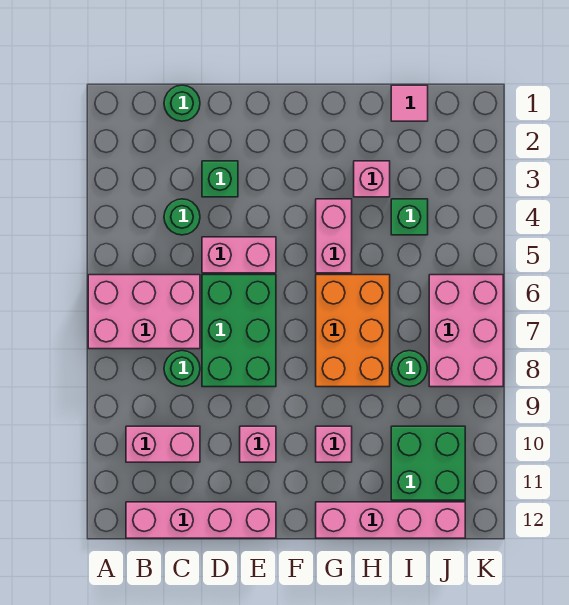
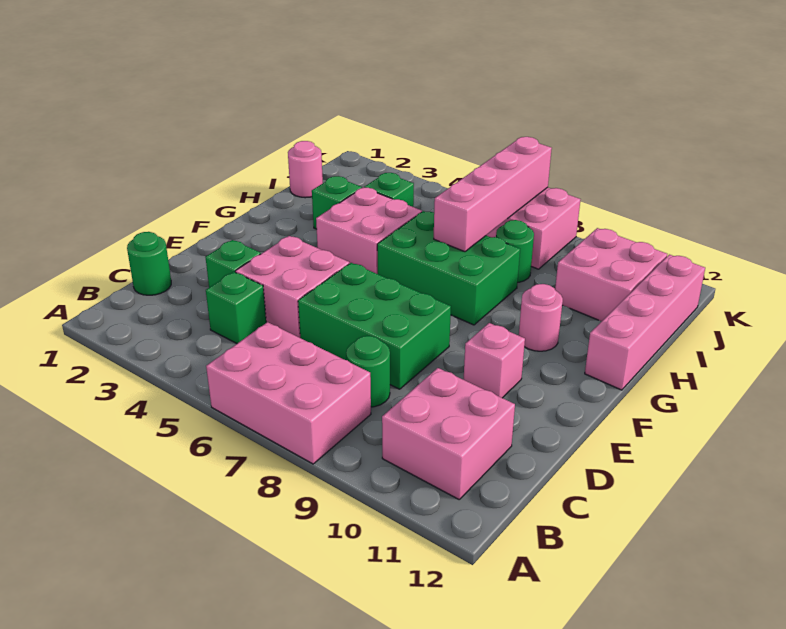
pink 2x3 brick [88,275,200,349] -> pink 2x3 brick turned to [206,322,371,464]
pink 1x2 brick [126,426,200,462] -> pink 2x2 brick [382,368,515,499]
pink 1x4 brick [126,502,276,538] -> pink 1x4 brick moved to [434,137,552,252]
green 1x1 round brick [164,199,200,235] -> green 1x1 brick [206,272,266,343]
pink 1x2 brick [202,237,276,273] -> pink 2x2 brick [235,236,349,338]
pink 1x2 brick [316,199,352,273] -> pink 2x2 brick [316,188,422,274]
orange 2x3 brick [316,275,390,387] -> green 2x3 brick [377,211,520,325]
pink 1x1 brick [316,426,352,462] -> pink 1x1 round brick [519,284,563,351]
pink 1x1 brick [354,161,390,197] -> green 1x1 brick [312,176,362,229]
pink 1x1 tile [391,85,428,121] -> pink 1x1 round brick [288,141,323,198]
green 2x2 brick [391,426,465,500] -> pink 2x2 brick [555,228,667,321]

